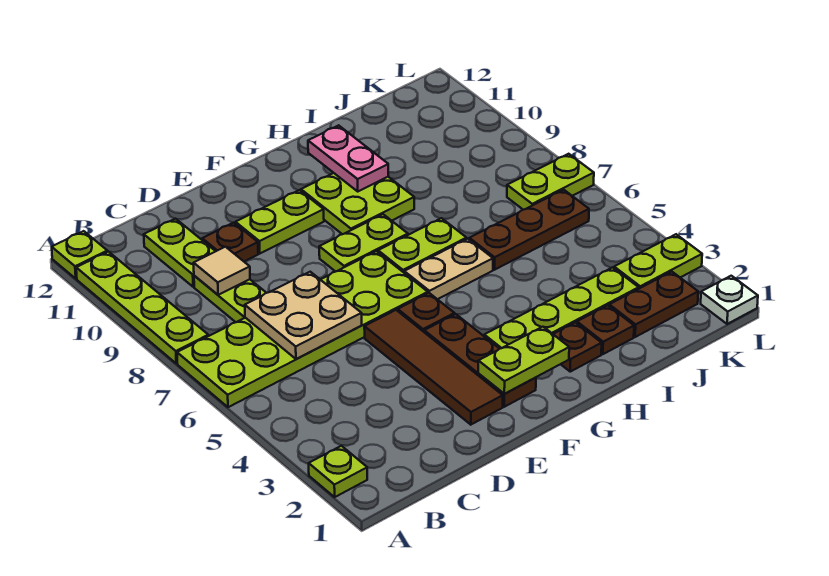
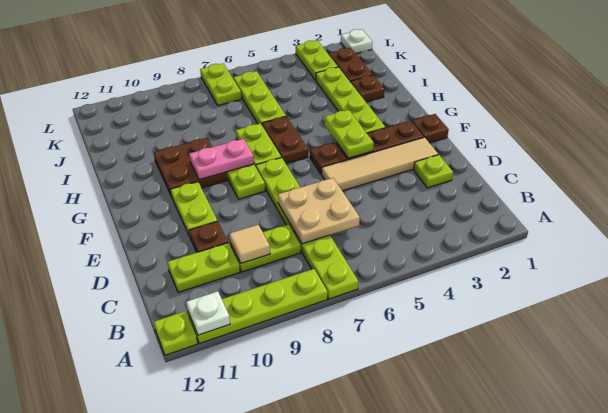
lime 1x1 plate [309,446,367,497] -> lime 1x1 plate moved to [414,155,453,188]
lime 2x6 plate [177,251,428,407] -> lime 1x6 plate [256,157,358,299]
none -> white 1x1 plate [186,291,230,335]
brown 1x4 tile [364,310,503,425] -> tan 1x4 tile [322,137,438,191]
lime 1x2 plate [478,327,569,394] -> lime 1x2 plate moved to [324,110,374,158]
tan 1x2 plate [404,239,493,299] -> brown 1x2 plate [262,116,308,164]
lime 2x2 plate [301,173,414,234] -> brown 2x2 plate [154,138,227,195]
brown 1x1 plate [553,322,602,372] -> brown 1x1 plate moved to [412,114,449,143]
pink 1x2 plate [308,125,388,191] -> pink 1x2 plate moved to [189,139,254,180]
brown 1x3 plate [469,190,589,270] -> lime 1x3 plate [233,71,286,124]

